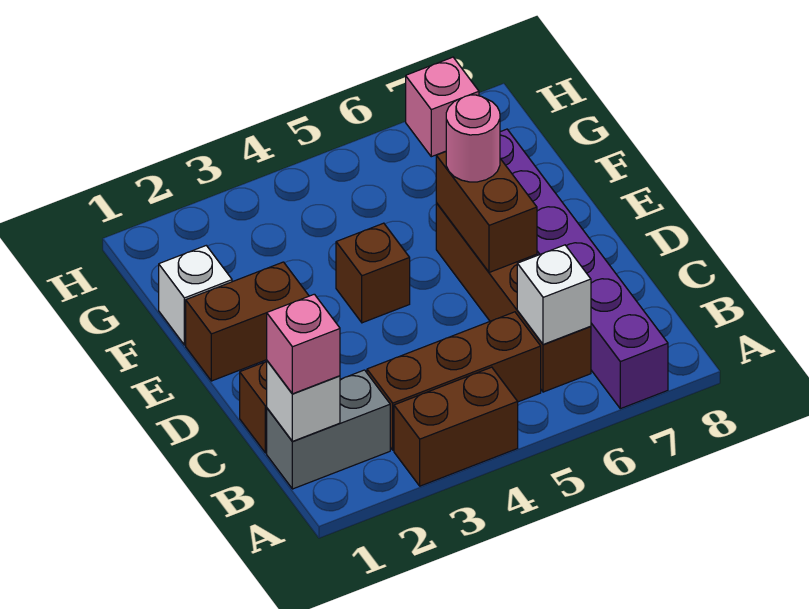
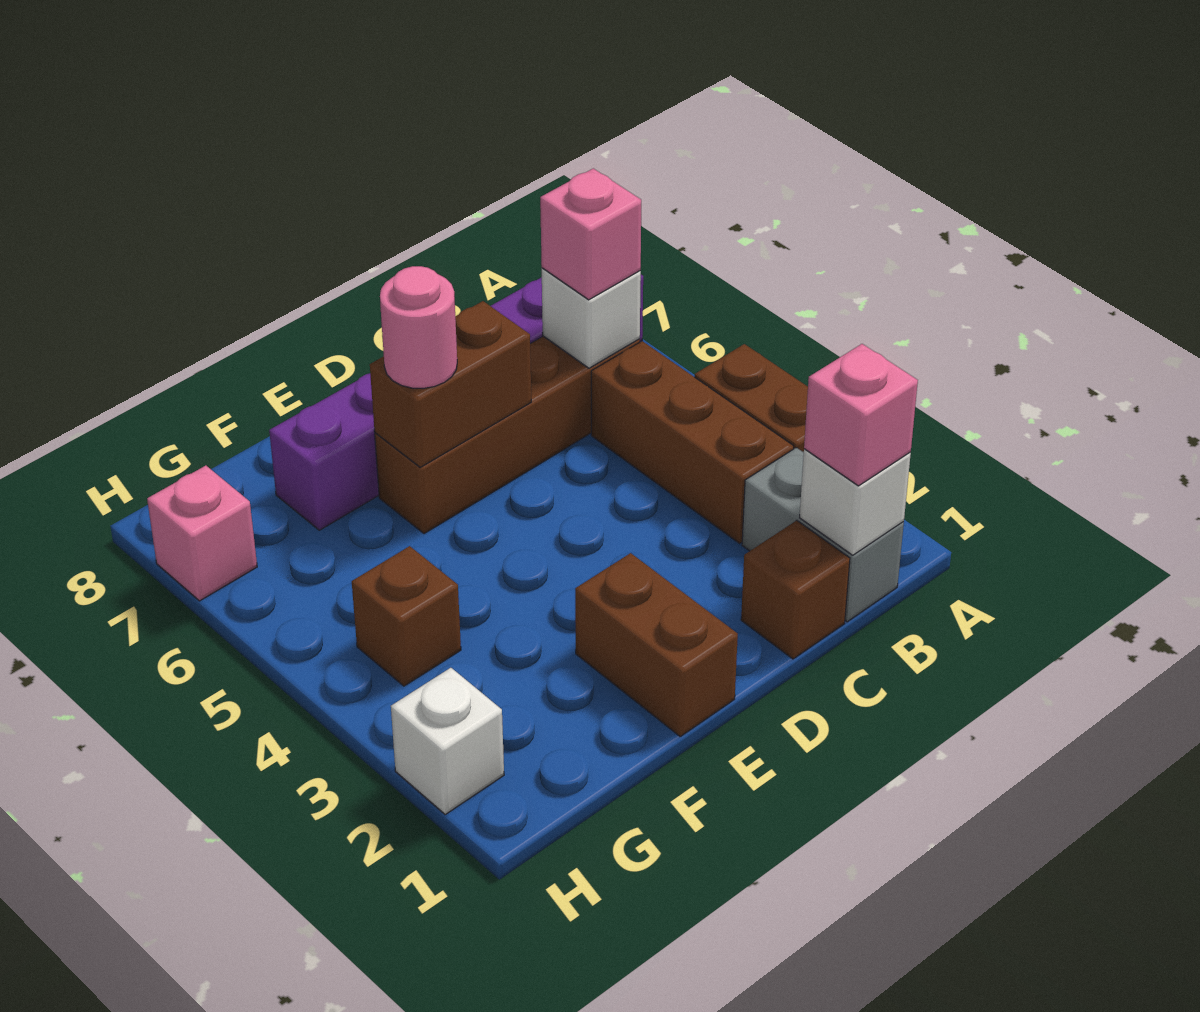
none -> pink 1x1 brick [540,168,641,300]
brown 1x1 brick [336,223,410,323] -> brown 1x1 brick moved to [352,546,461,686]
white 1x1 brick [159,246,232,345] -> white 1x1 brick moved to [391,668,504,815]

